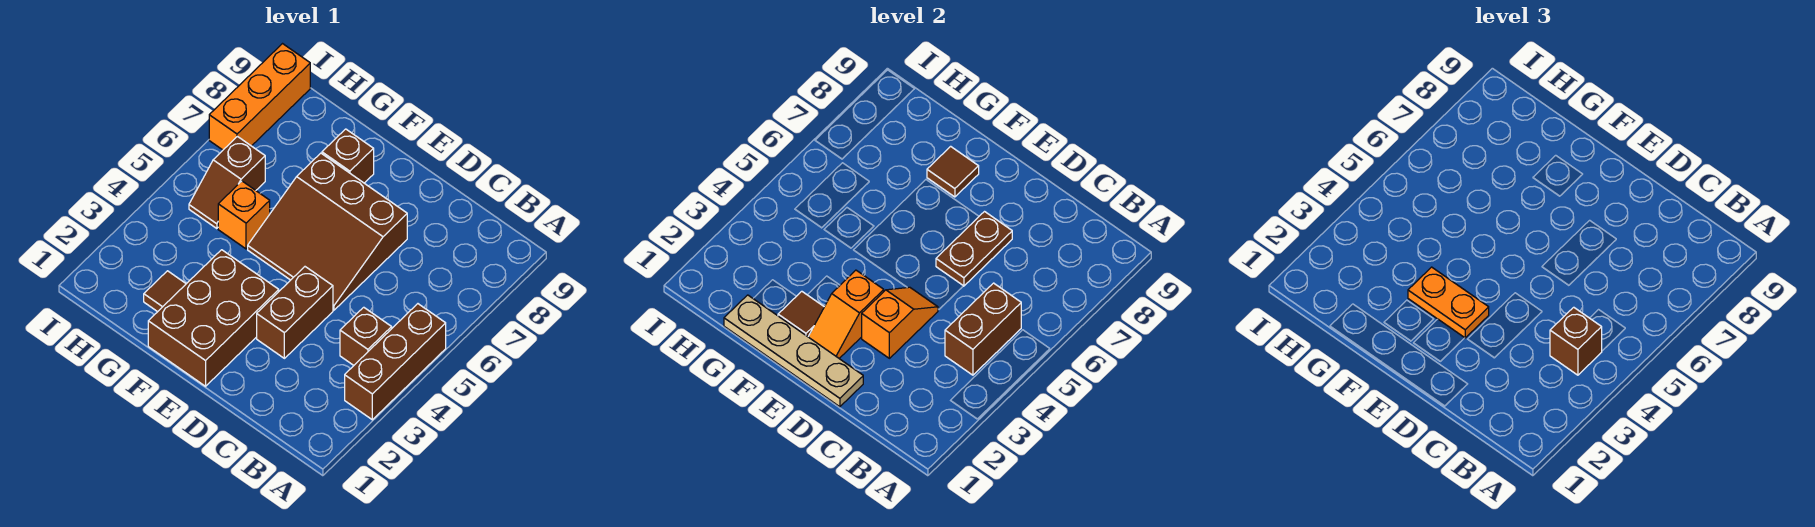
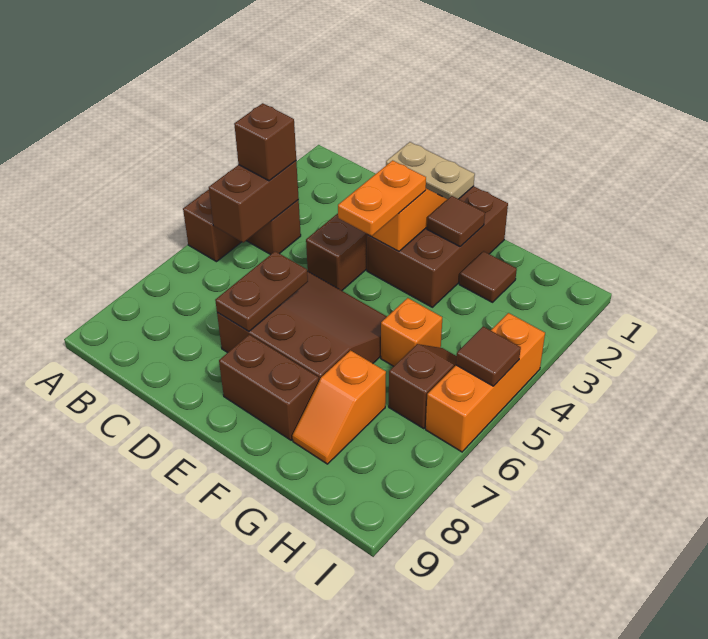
tan 1x4 plate [724,295,863,407] -> tan 1x2 plate [386,142,475,199]
orange 1x2 slope [862,287,938,358] -> orange 1x2 slope moved to [293,350,386,464]
orange 1x2 plate [1408,267,1489,338] -> orange 1x2 plate turned to [338,160,426,236]
brown 1x1 brick [322,129,374,183] -> brown 1x2 brick [219,335,319,440]
brown 1x1 tile [927,146,979,197] -> brown 1x1 tile moved to [456,327,521,386]
orange 1x3 brick [209,44,310,150] -> orange 1x3 brick moved to [426,313,545,452]

